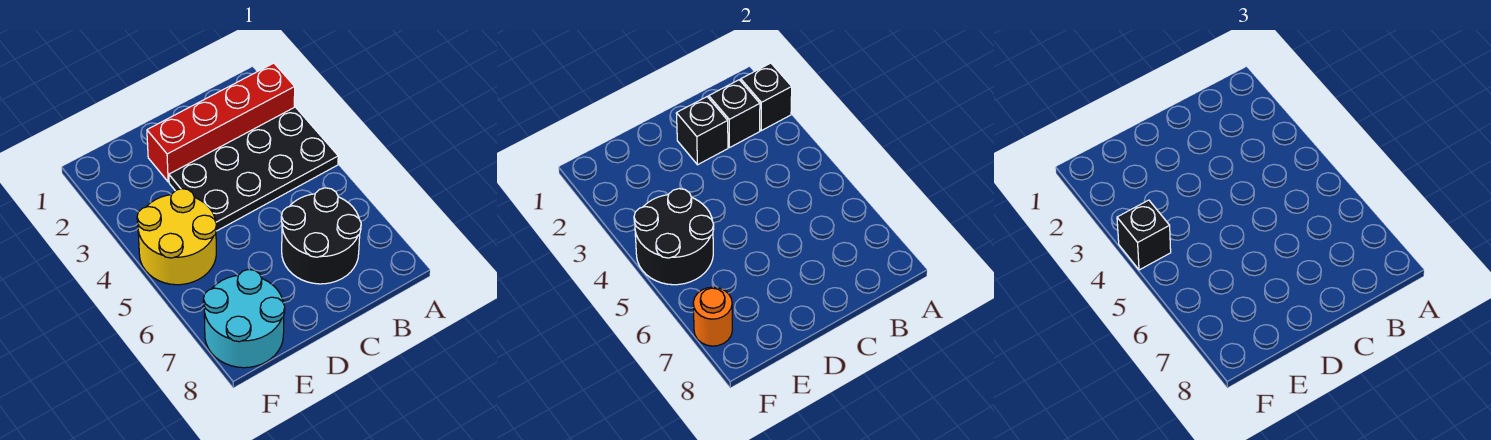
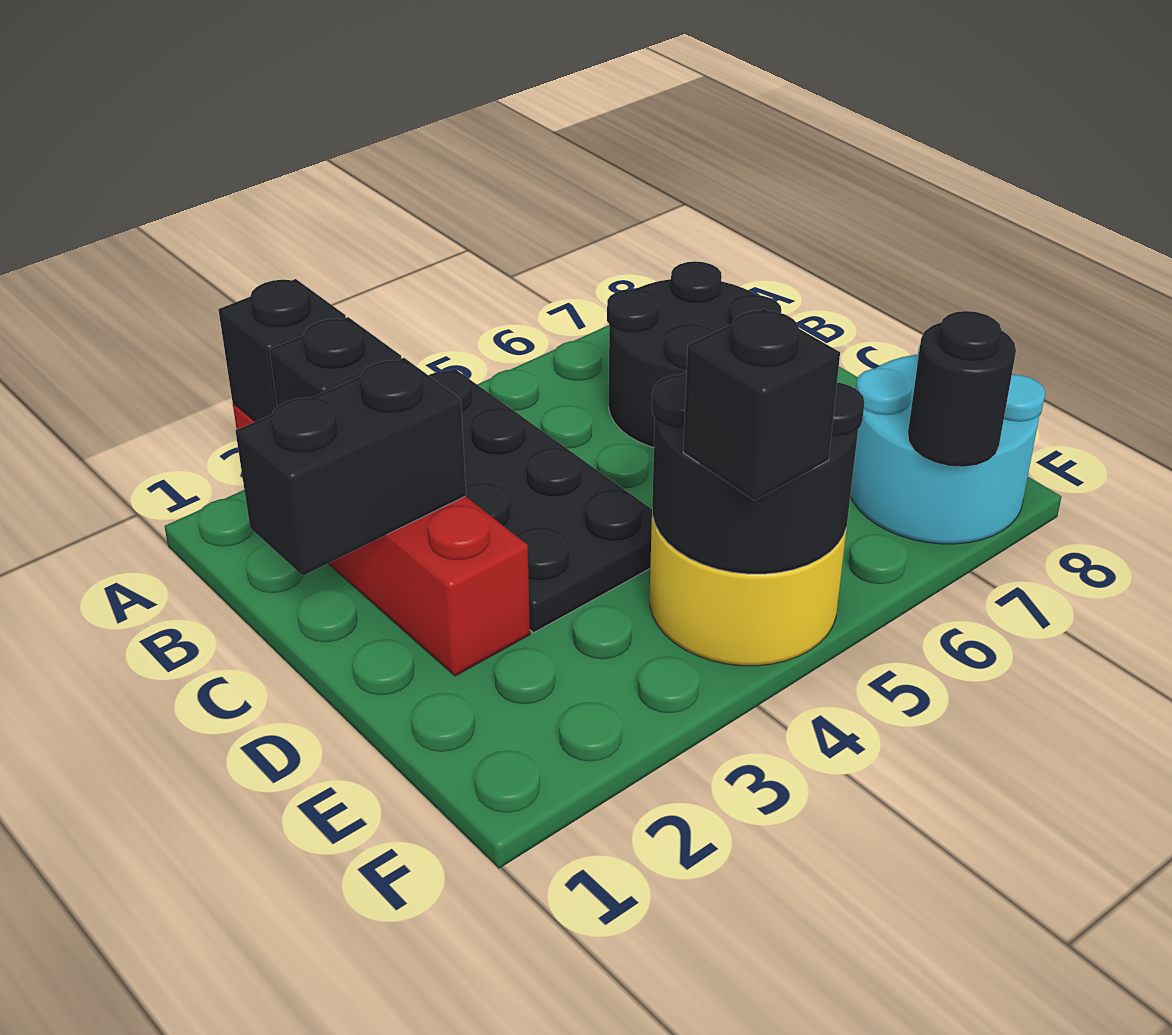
black 1x1 brick [676,97,728,165] -> black 1x2 brick [236,358,466,576]
orange 1x1 round brick [693,287,732,346] -> black 1x1 round brick [908,311,1016,467]

